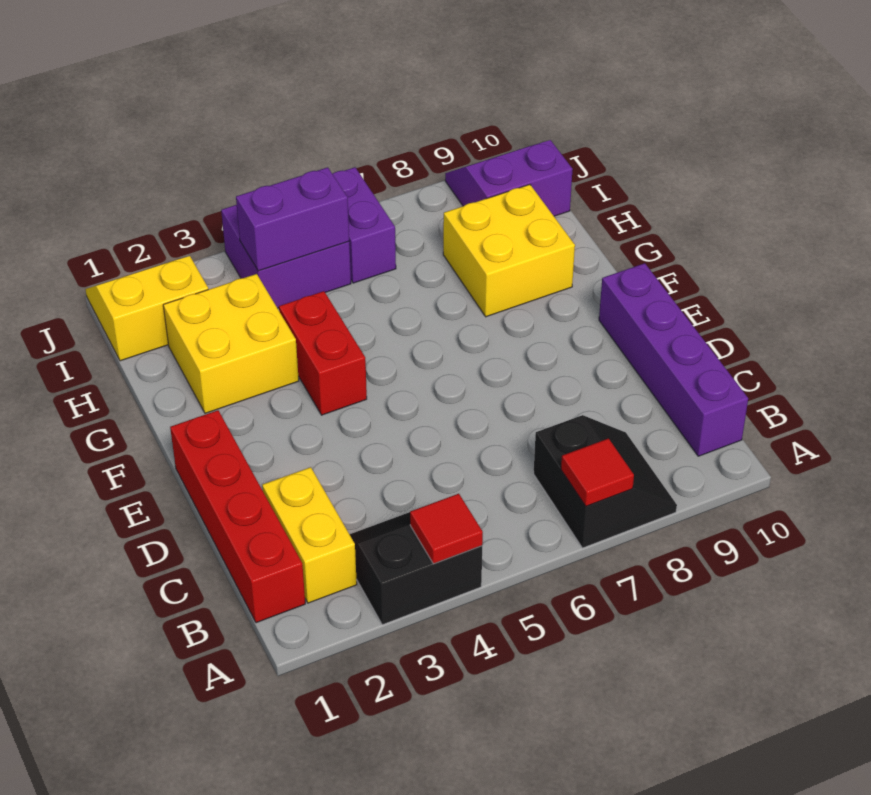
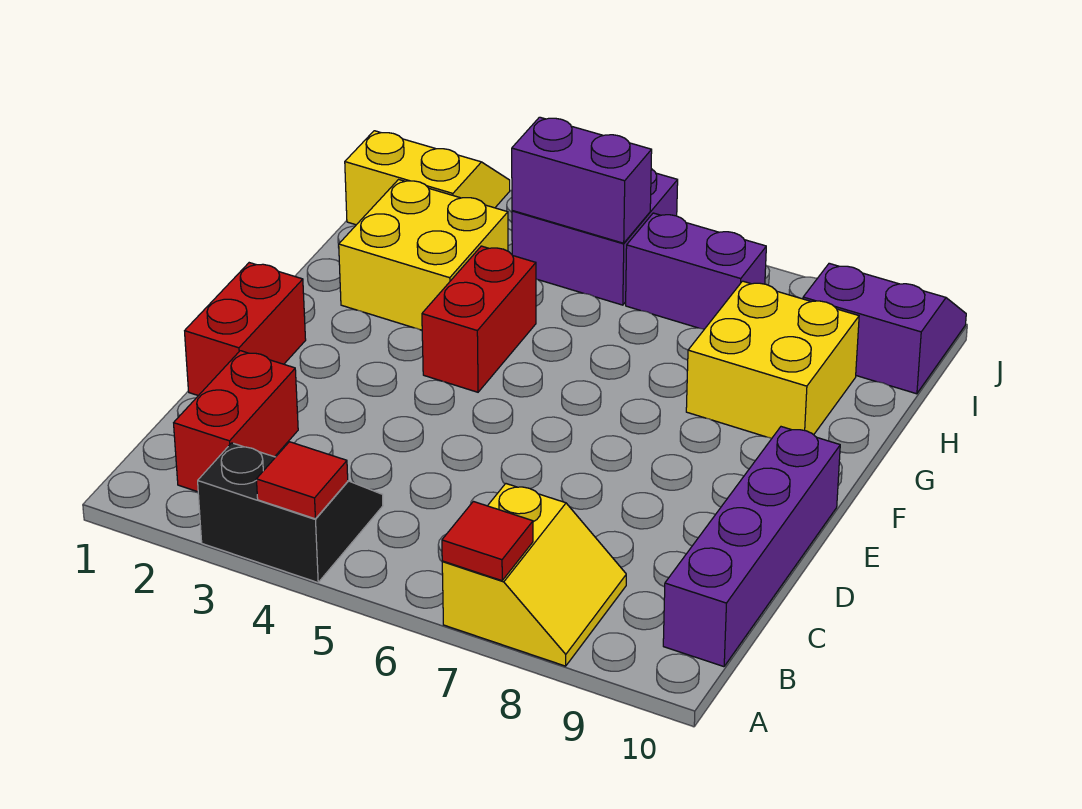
black 2x2 slope [534,415,677,548] -> yellow 2x2 slope [442,484,626,666]
red 1x4 brick [170,410,305,623] -> red 1x2 brick [185,263,306,396]
yellow 1x2 brick [262,467,357,603] -> red 1x2 brick [174,351,298,492]
purple 1x2 brick [333,167,396,283] -> purple 1x2 brick turned to [626,213,766,329]

